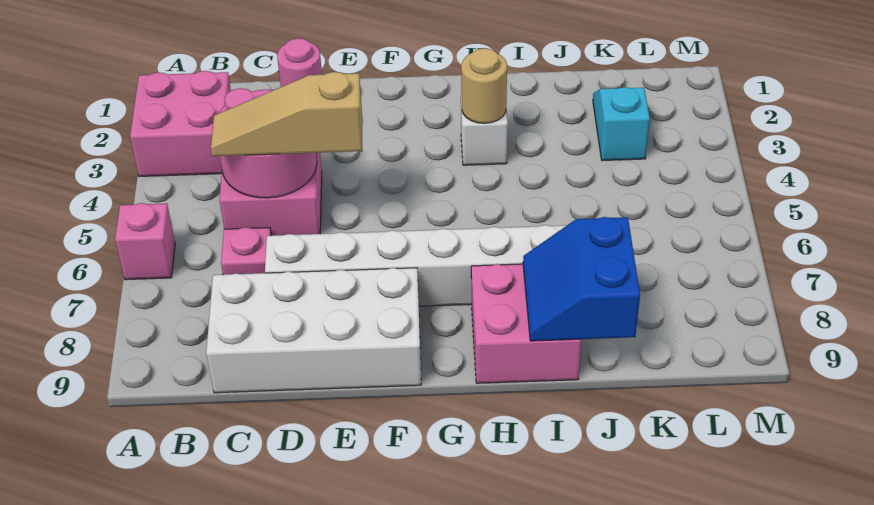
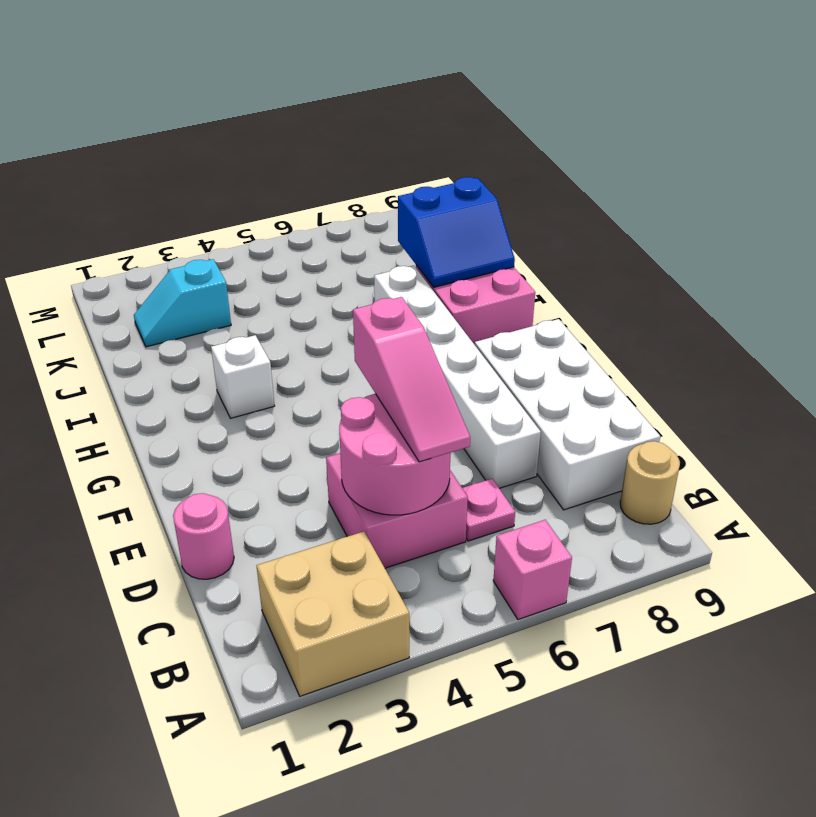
pink 2x2 brick [130,71,231,176] -> tan 2x2 brick [256,531,409,696]
tan 1x3 slope [211,72,362,156] -> pink 1x3 slope [353,297,470,462]
tan 1x1 round brick [461,48,507,123] -> tan 1x1 round brick moved to [620,441,680,524]

